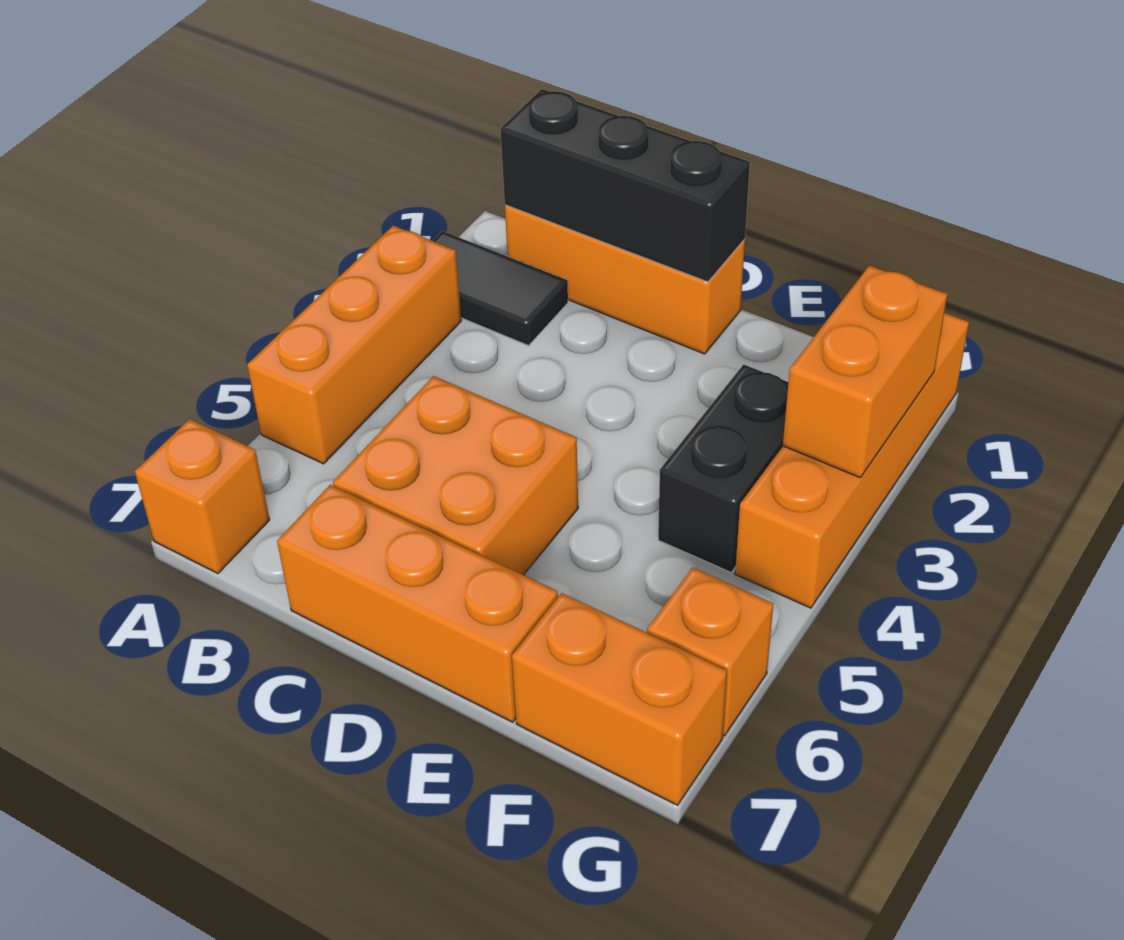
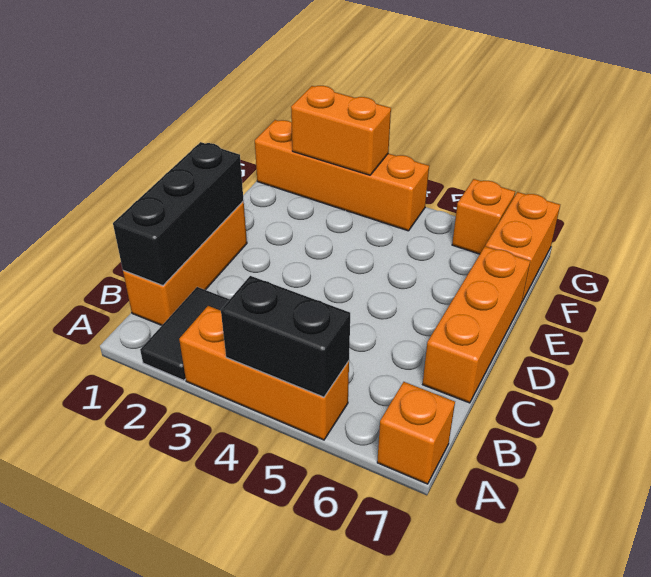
orange 2x2 brick [333,376,578,575] -> none
black 1x2 brick [658,364,788,572] -> black 1x2 brick moved to [221,276,350,397]

